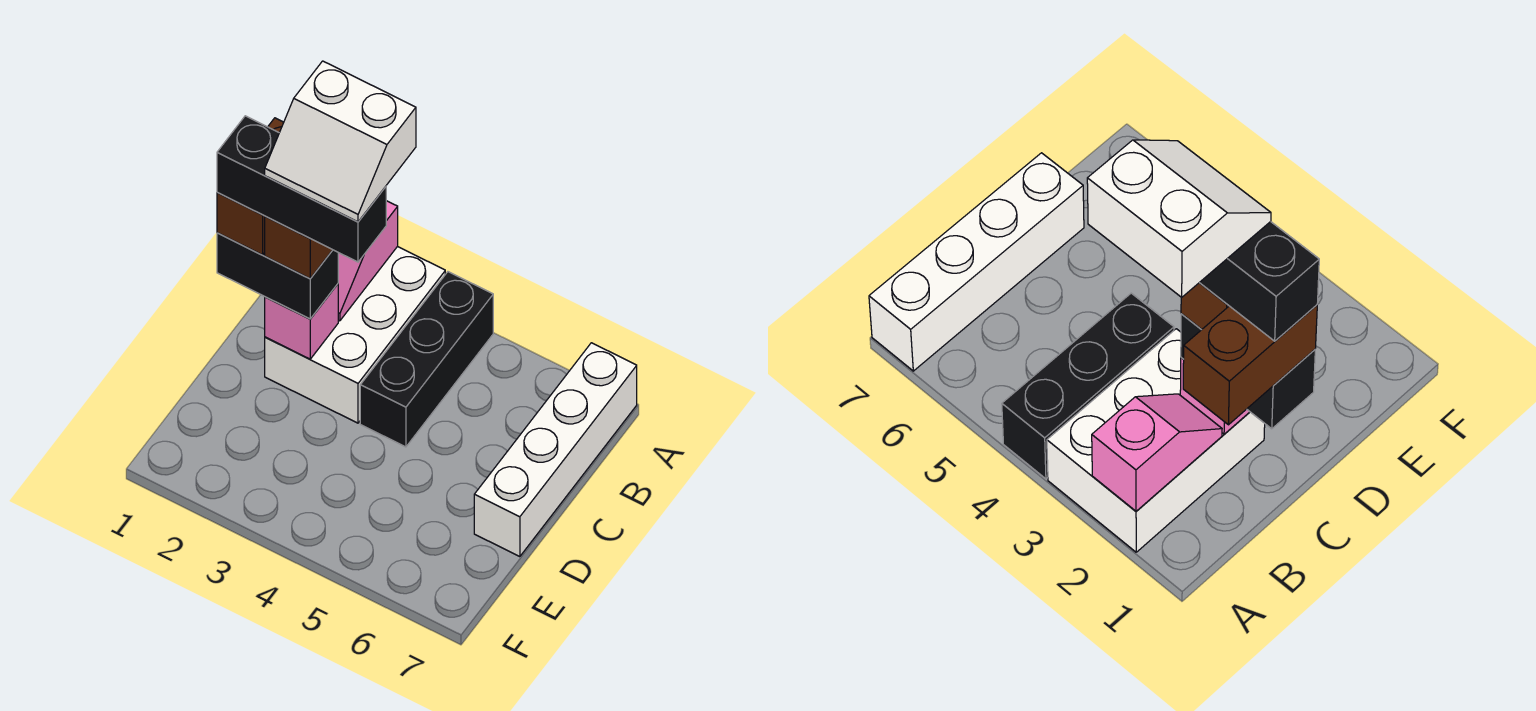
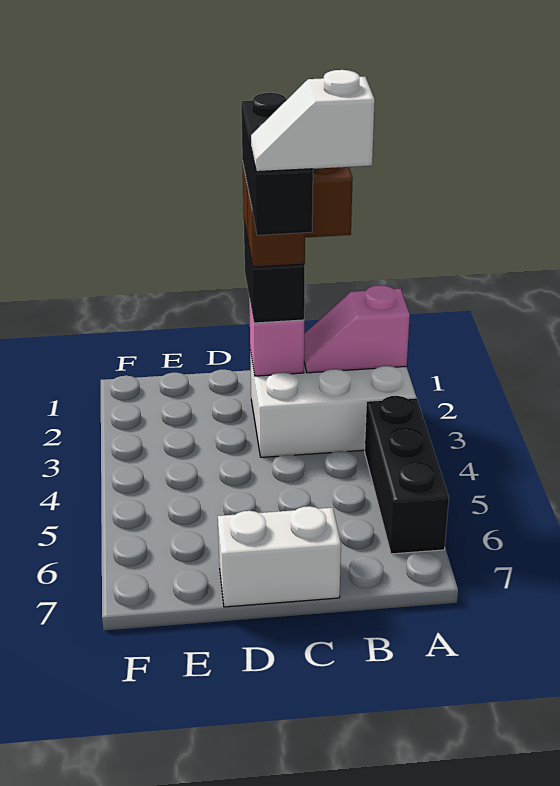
black 1x3 brick [360,272,493,447] -> black 1x3 brick turned to [365,396,449,554]
white 1x4 brick [474,343,637,557] -> white 1x2 brick [218,506,341,607]
white 2x2 slope [265,61,416,222] -> white 1x2 slope [251,70,375,172]

